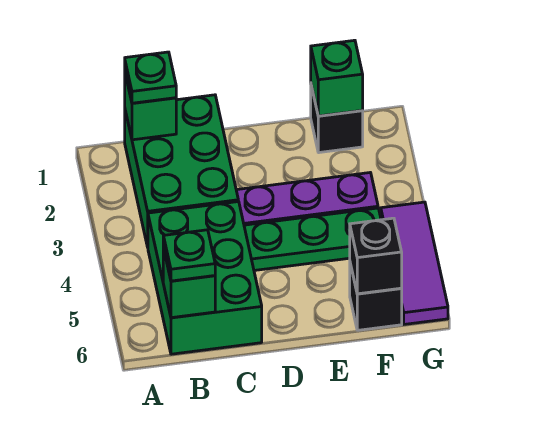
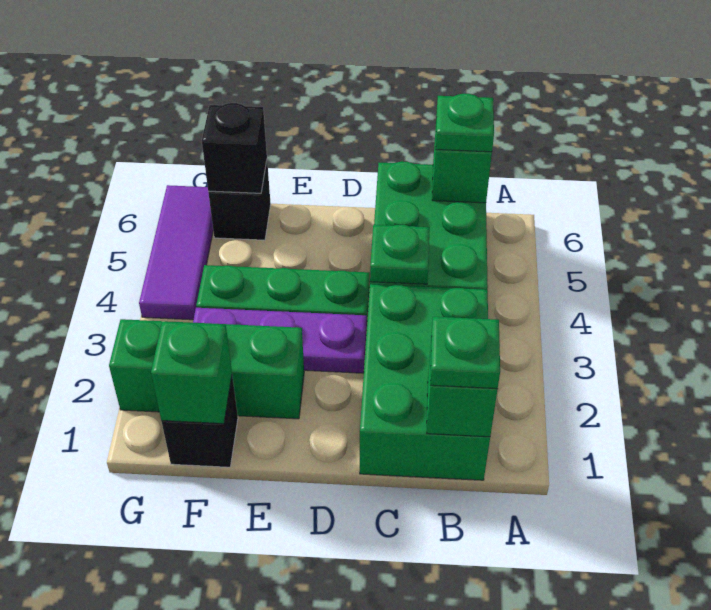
none -> green 1x1 plate [370,225,429,284]
none -> green 1x3 brick [109,319,304,419]

